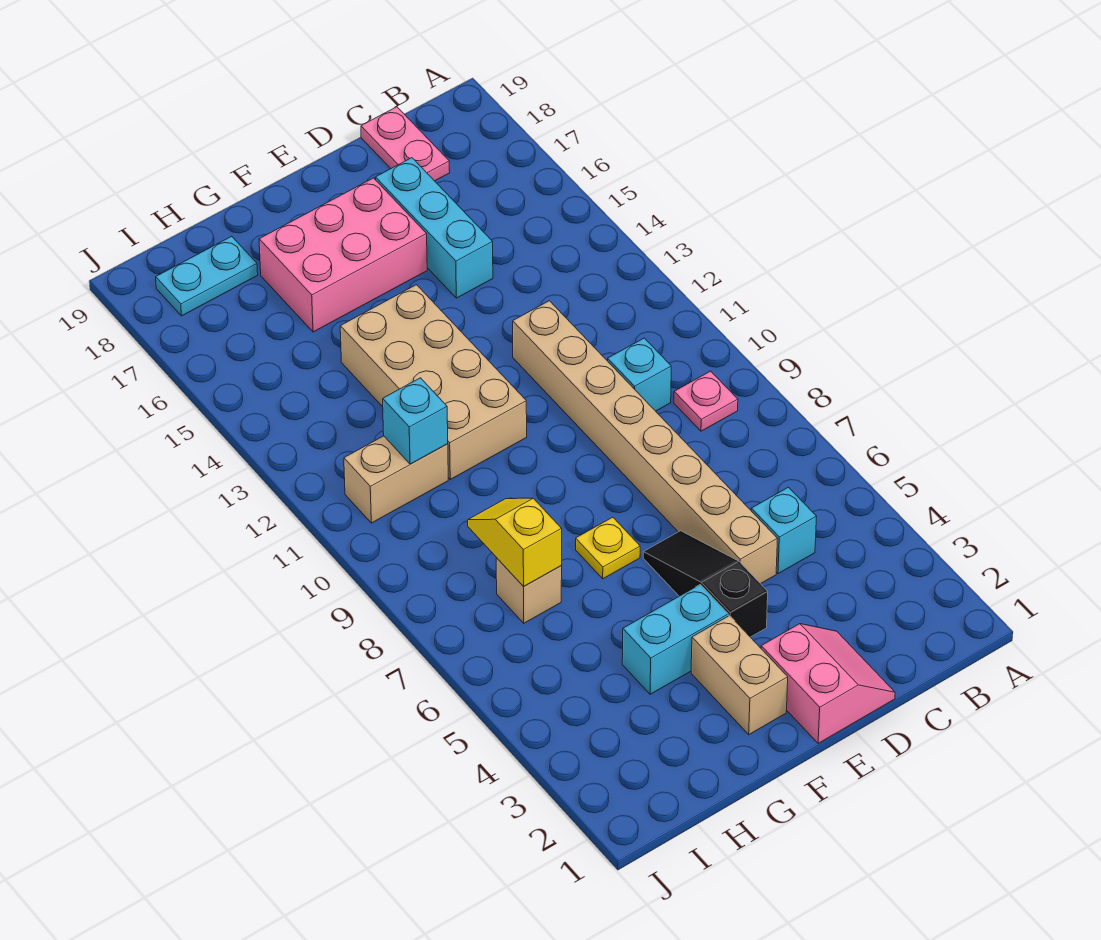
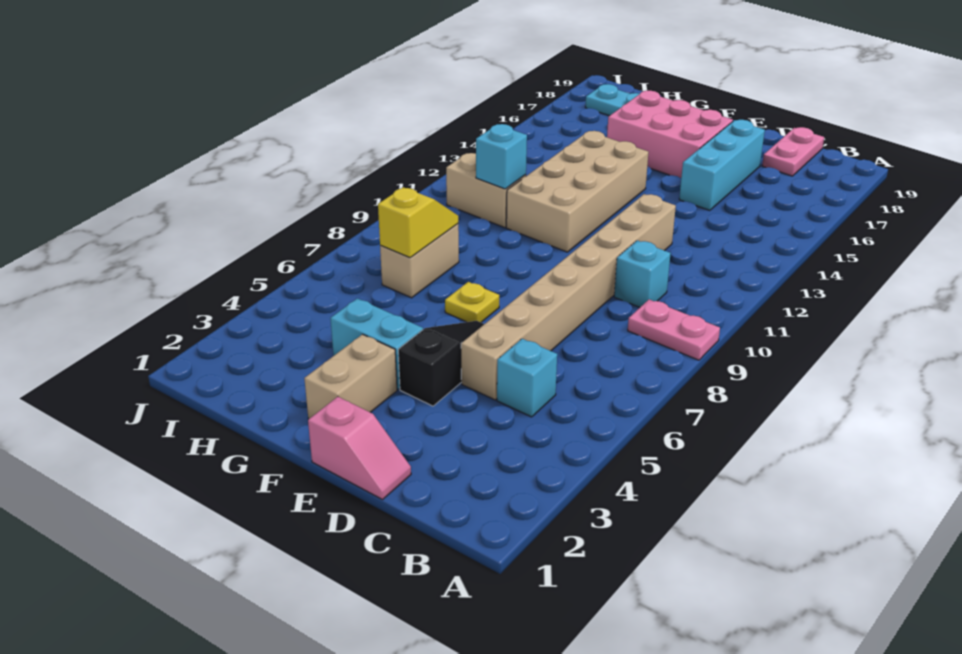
pink 1x1 plate [674,371,738,431] -> pink 1x2 plate [628,299,720,360]
pink 2x2 slope [761,624,895,743] -> pink 1x2 slope [308,397,411,499]
tan 1x1 brick [496,558,562,623] -> tan 1x2 brick [380,224,459,298]

